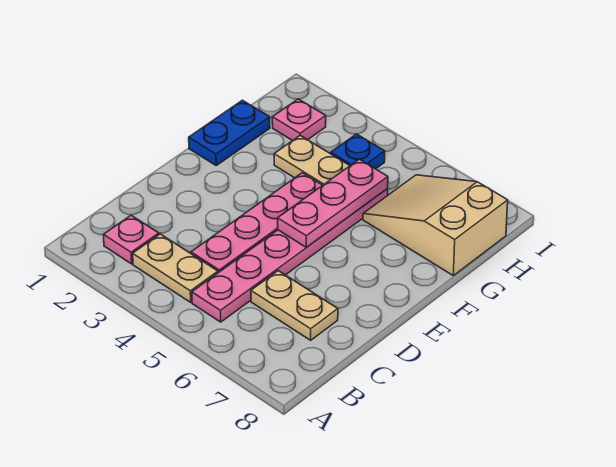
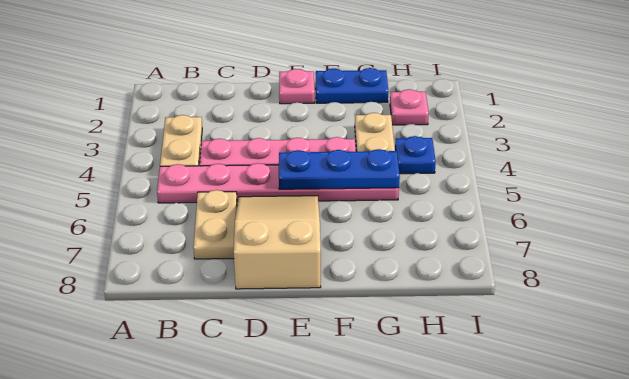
pink 1x1 plate [103,215,159,264] -> pink 1x1 plate moved to [279,69,315,104]
pink 1x3 plate [278,159,388,247] -> blue 1x3 plate [279,149,400,189]
tan 2x3 slope [363,175,508,276] -> tan 2x3 slope moved to [234,196,321,289]

